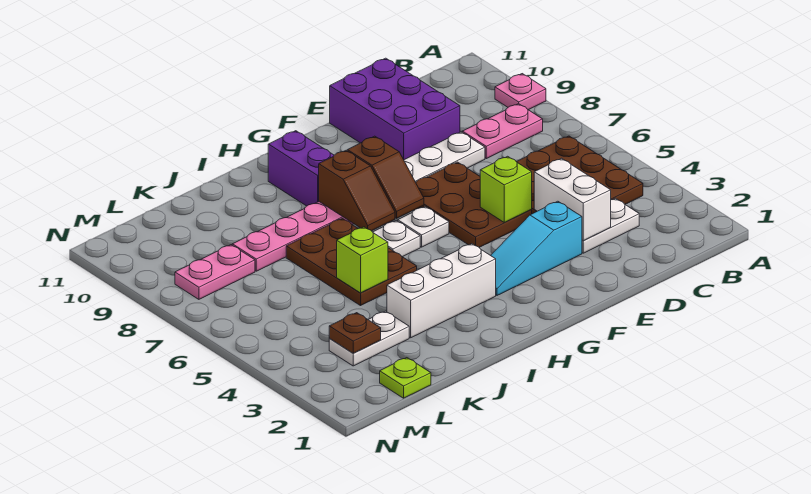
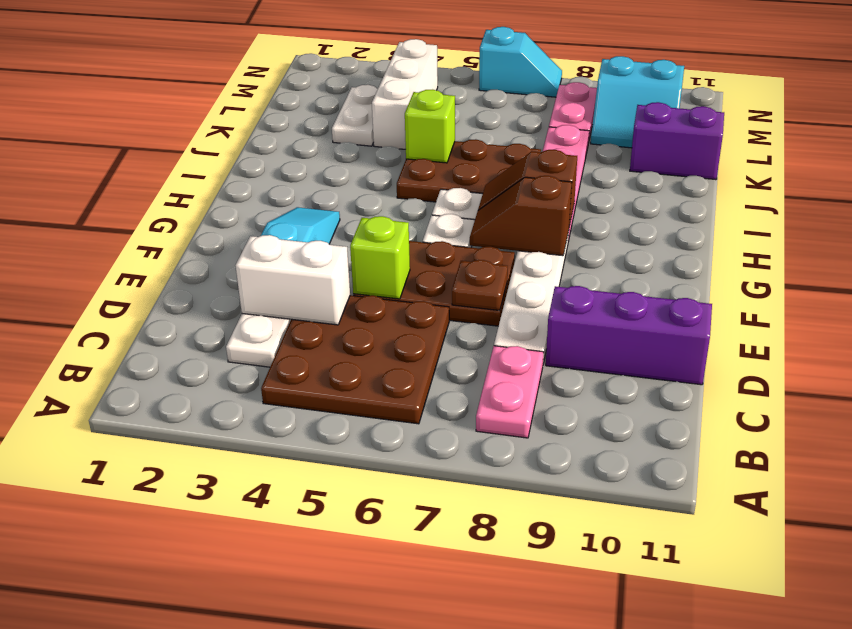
pink 1x1 plate [495,74,546,110] -> none
purple 2x3 brick [330,58,460,160] -> purple 1x3 brick [546,286,712,385]
white 1x3 brick [387,244,496,338] -> white 1x3 brick moved to [372,39,438,149]
purple 1x2 brick [268,131,334,206] -> purple 1x2 brick moved to [630,102,724,180]
lime 1x1 plate [380,358,431,398] -> none
brown 1x1 plate [329,313,381,353] -> brown 1x1 plate moved to [452,260,508,311]
none -> cyan 2x2 slope [591,56,684,148]
none -> cyan 1x2 slope [479,27,562,97]

